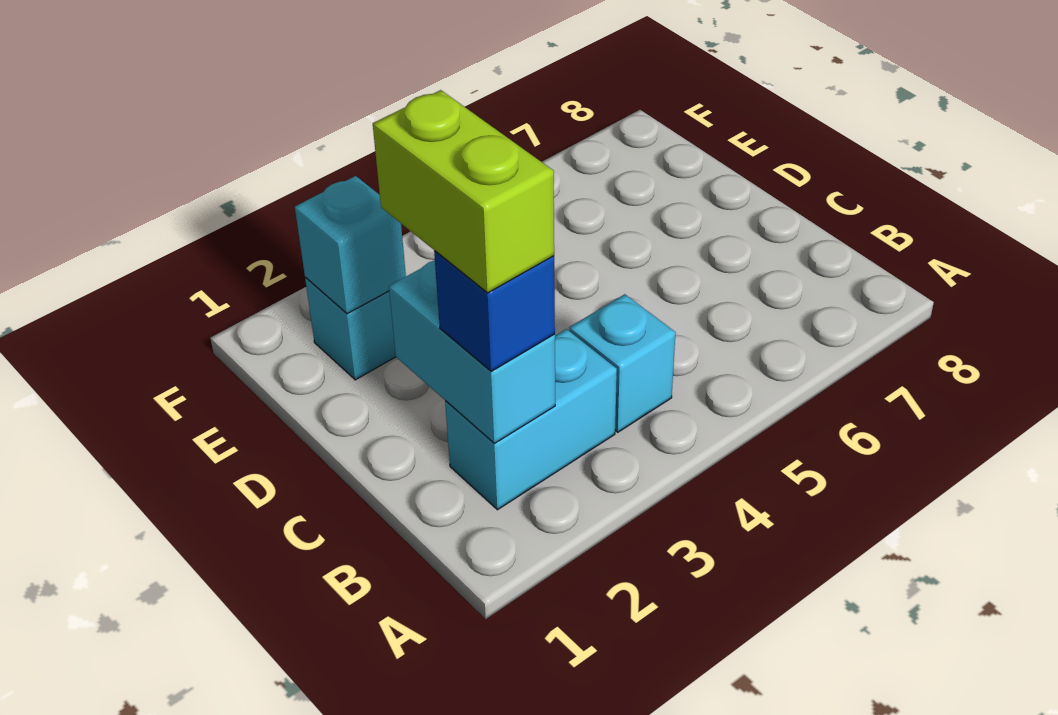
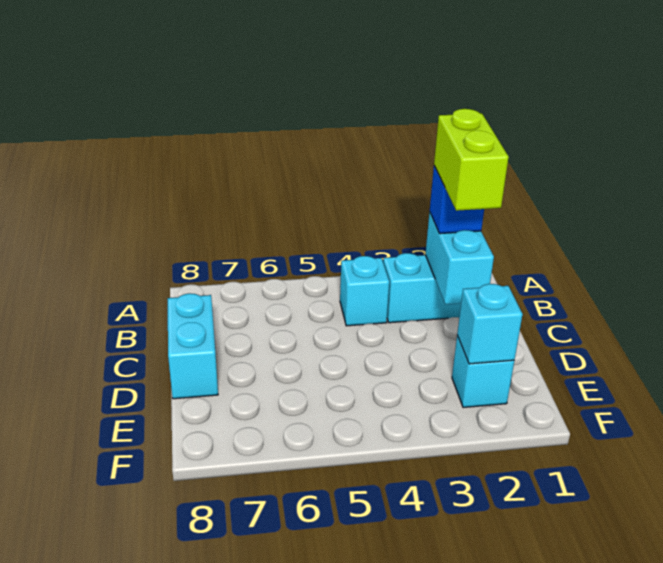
none -> cyan 1x2 brick [167,293,218,399]

